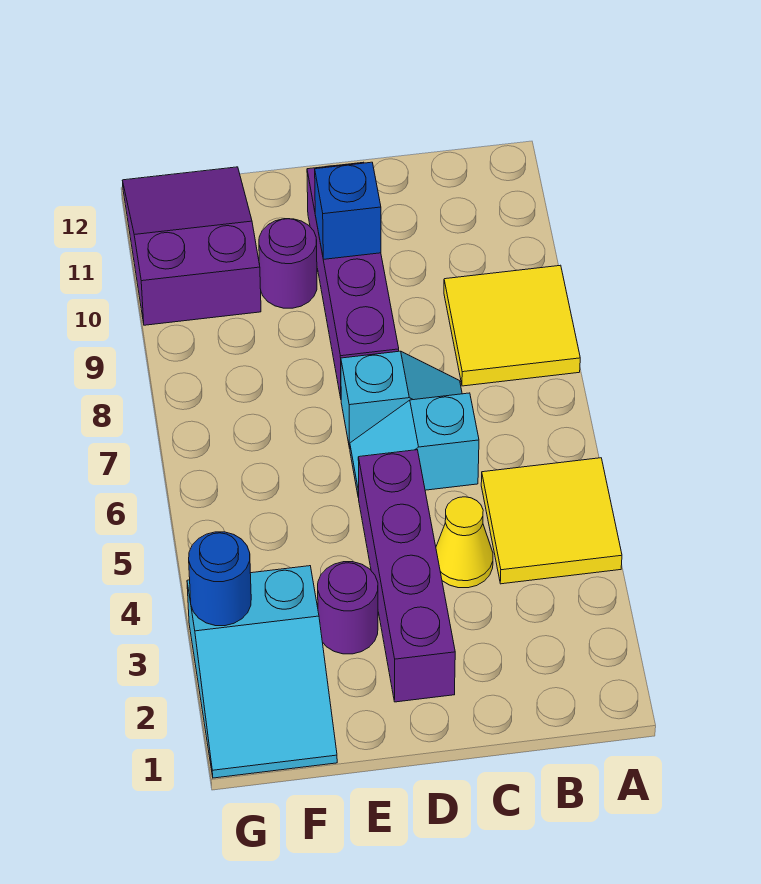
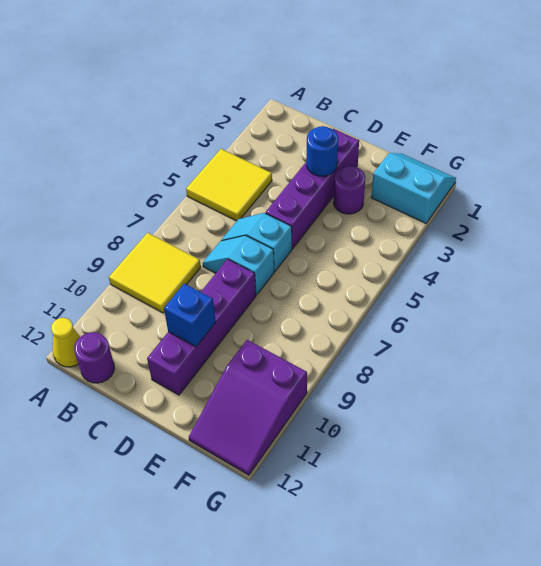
yellow 1x1 cone [436,497,493,588] -> yellow 1x1 cone moved to [51,318,80,367]
cyan 1x2 slope [350,393,479,498] -> cyan 1x2 slope turned to [221,213,292,271]
purple 1x1 round brick [259,219,317,308] -> purple 1x1 round brick moved to [74,332,114,383]
cyan 2x3 slope [187,566,337,778] -> cyan 2x2 slope [371,153,456,223]
blue 1x1 round brick [189,532,251,626] -> blue 1x1 round brick moved to [307,126,338,176]

